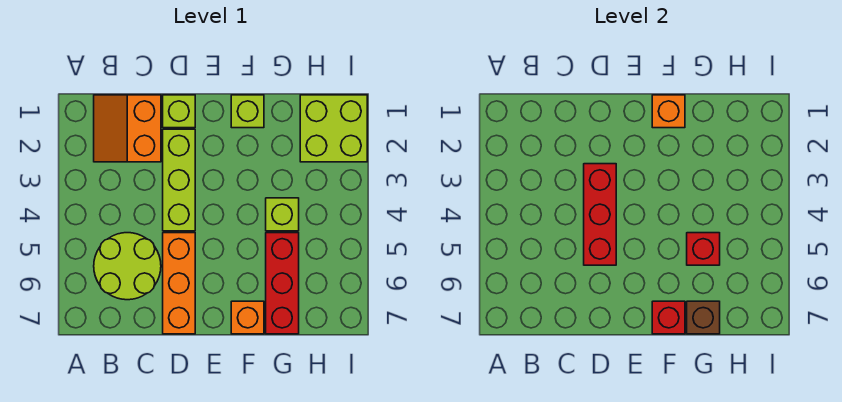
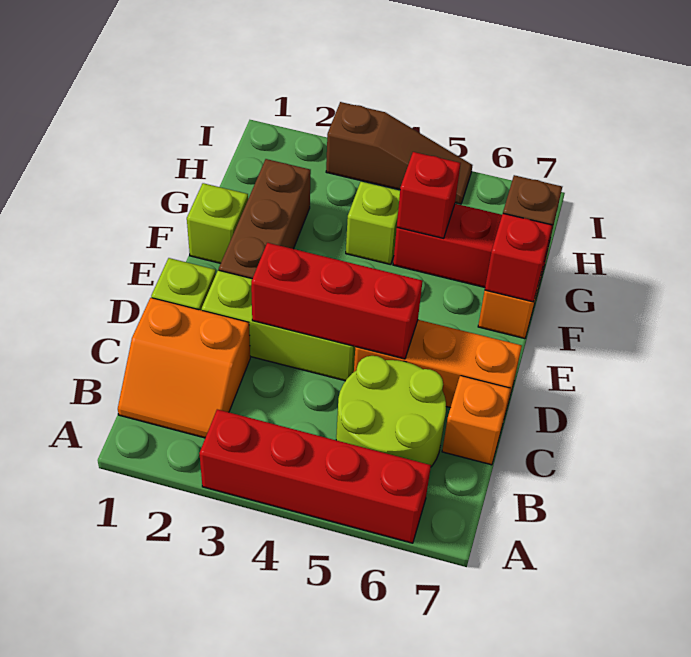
none -> red 1x4 brick [199,409,431,543]
none -> brown 1x3 brick [219,159,311,279]
orange 1x1 brick [652,95,685,128] -> orange 1x1 brick moved to [442,376,511,465]
lime 2x2 brick [300,95,367,162] -> none
none -> brown 1x3 slope [326,102,472,204]

